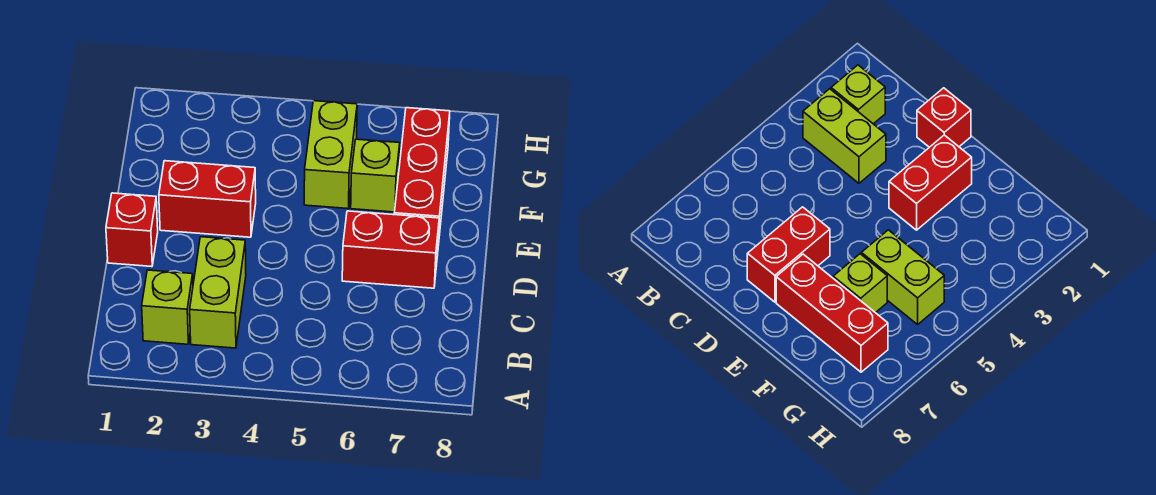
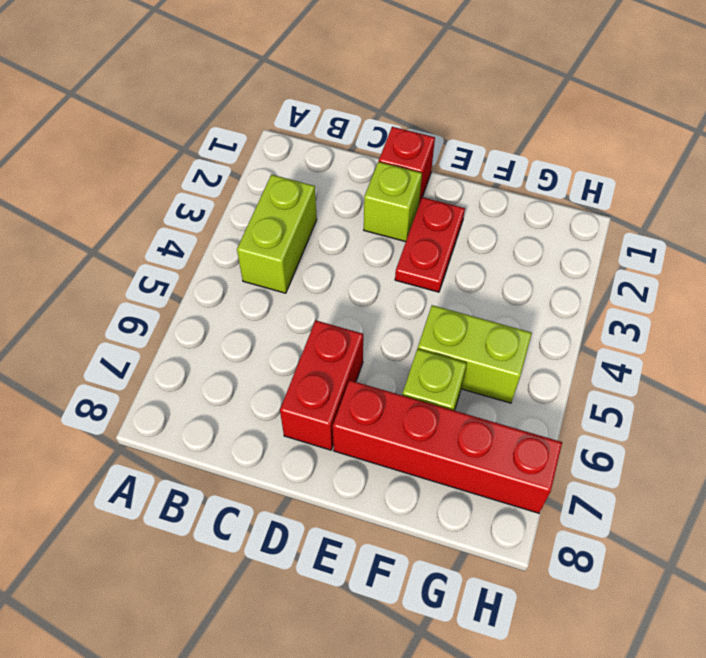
lime 1x1 brick [142,270,193,344] -> lime 1x1 brick moved to [364,162,422,242]
lime 1x2 brick [190,237,246,348] -> lime 1x2 brick turned to [237,175,317,293]
red 1x2 brick [159,161,256,237] -> red 1x2 plate [395,197,465,292]
red 1x3 brick [394,108,450,245] -> red 1x4 brick [333,380,562,513]

